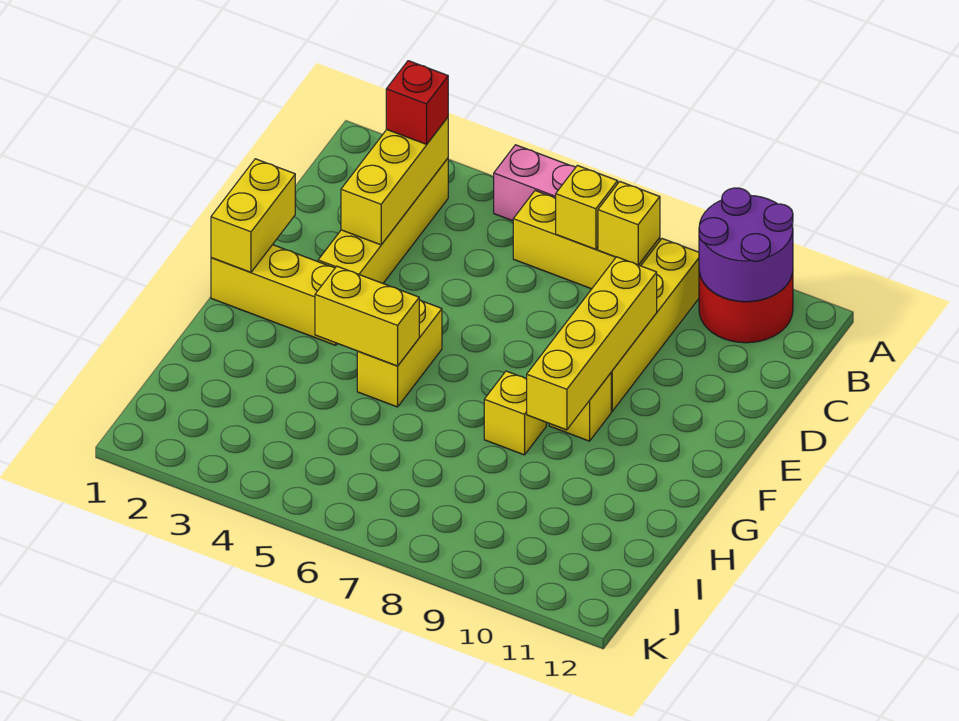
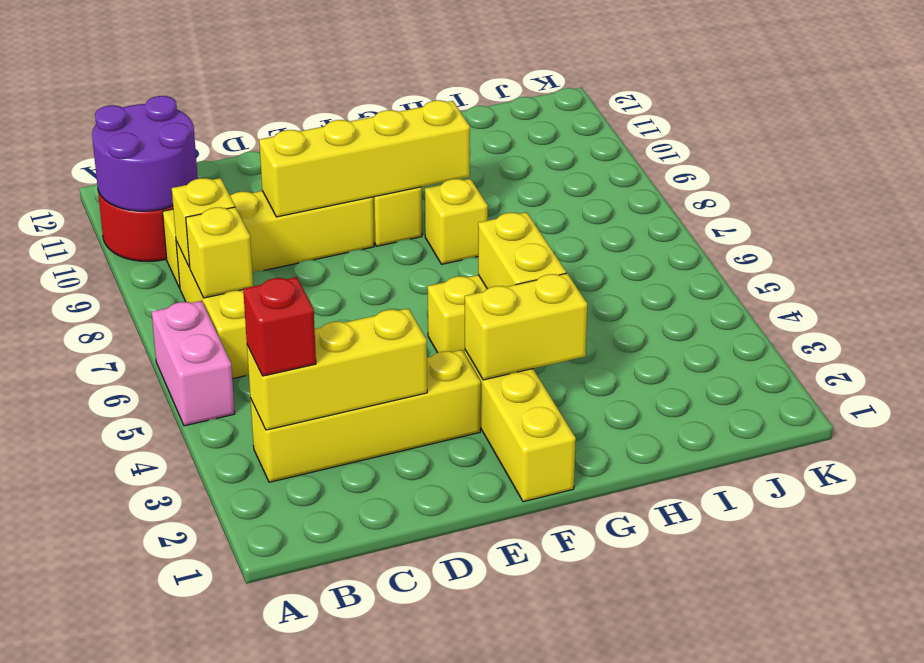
yellow 1x2 brick [211,159,295,272] -> yellow 1x2 brick moved to [465,273,587,380]

